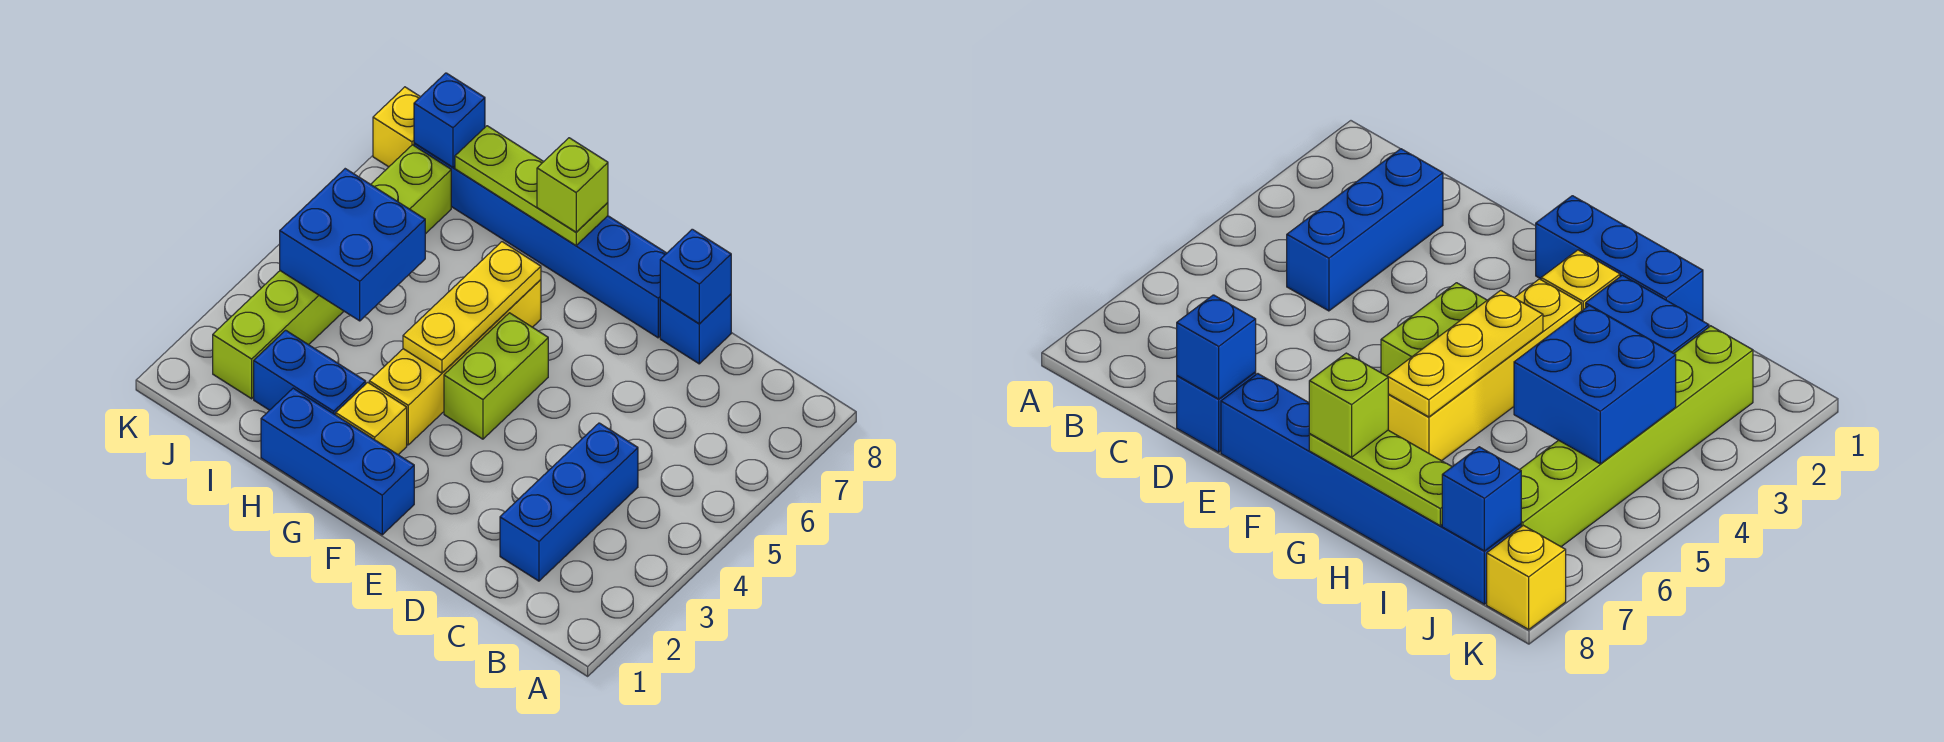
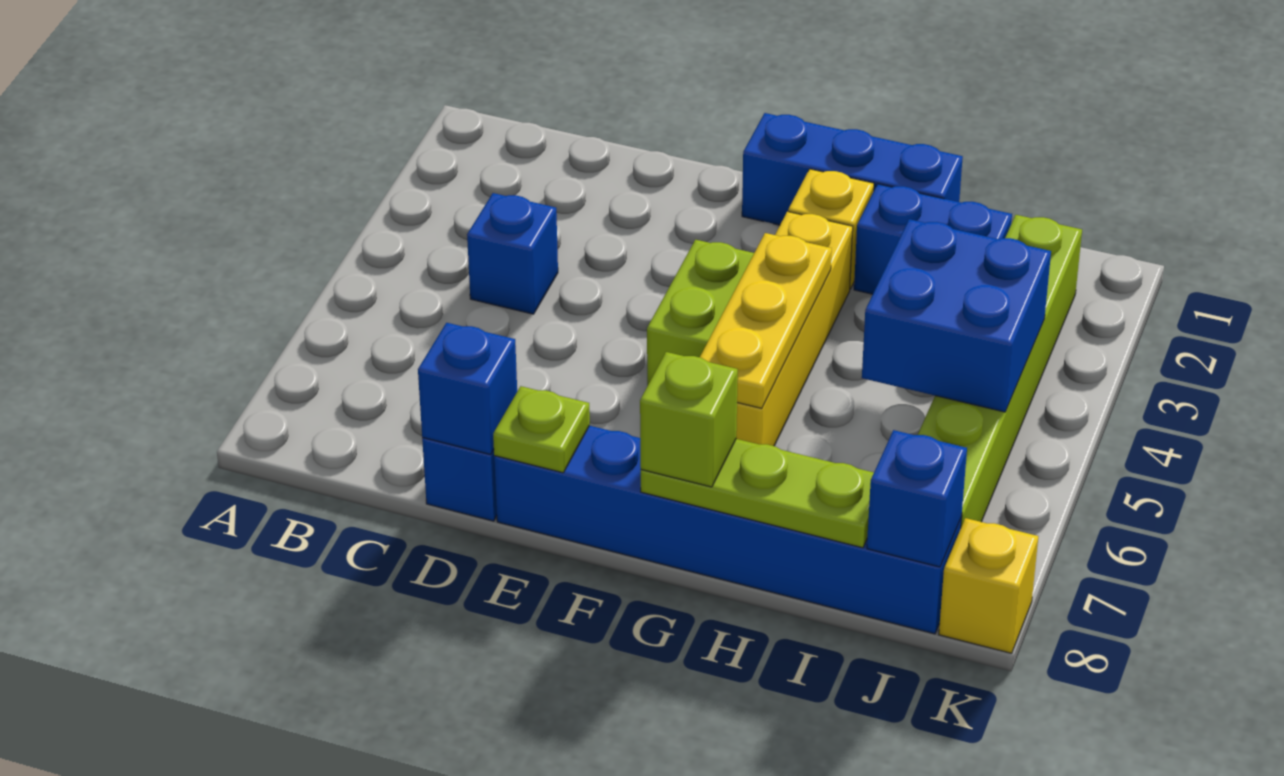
blue 1x3 brick [500,423,638,581] -> blue 1x1 brick [467,193,558,314]
none -> lime 1x1 plate [493,386,590,473]

